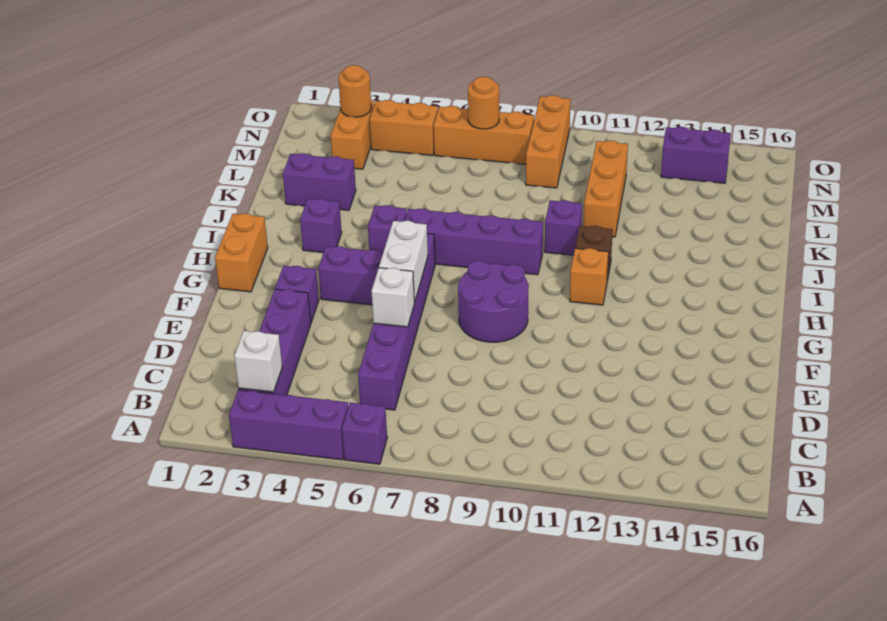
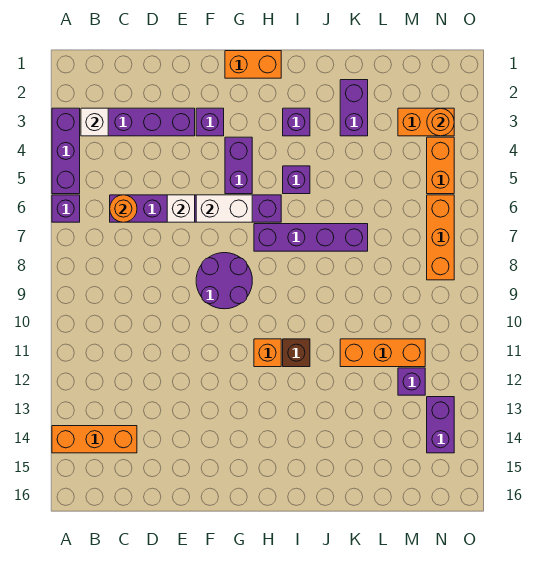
purple 1x4 brick [405,209,543,275] -> purple 1x4 brick turned to [254,224,368,251]
purple 1x1 brick [545,200,582,255] -> purple 1x1 brick moved to [398,368,425,395]
orange 1x3 brick [526,95,571,188] -> orange 1x3 brick moved to [52,426,137,453]
orange 1x1 round brick [468,77,499,129] -> orange 1x1 round brick moved to [110,195,137,222]

